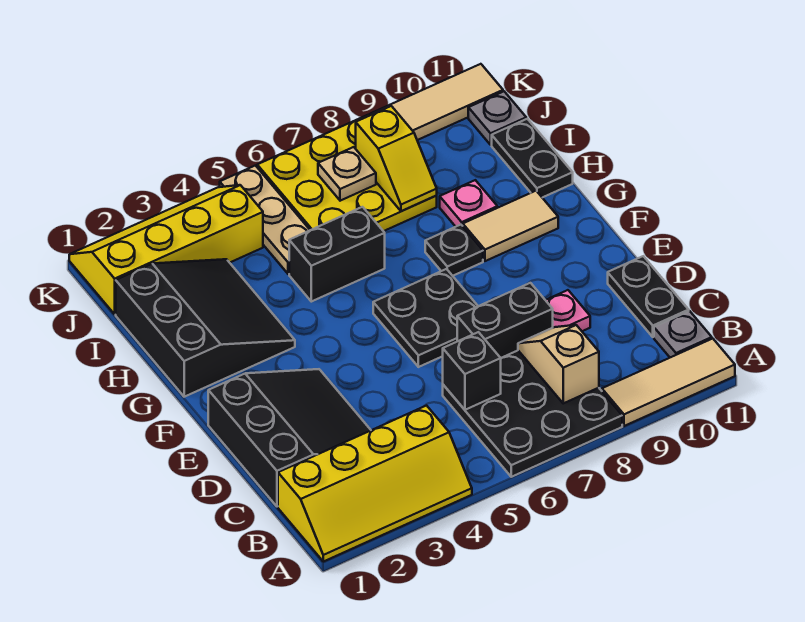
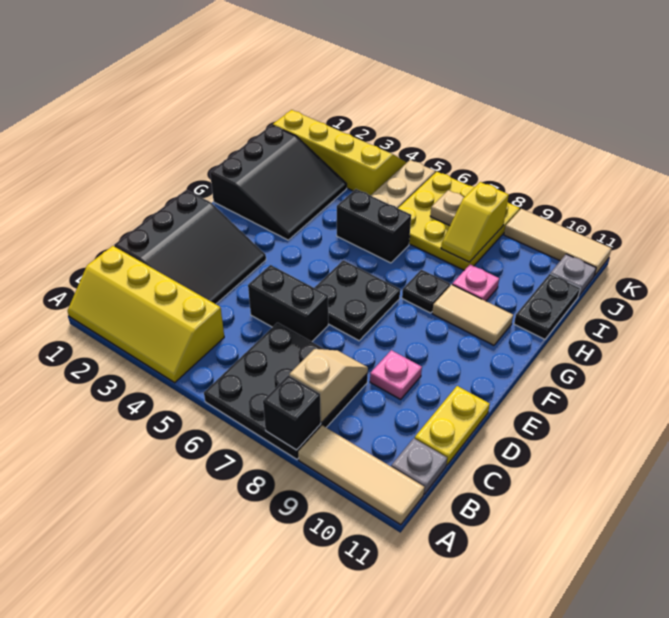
black 1x1 brick [443,332,501,410] -> black 1x1 brick moved to [263,375,321,450]
black 1x2 plate [608,256,689,337] -> yellow 1x2 plate [415,386,490,465]
black 1x2 brick [457,283,553,358] -> black 1x2 brick moved to [248,265,328,342]

